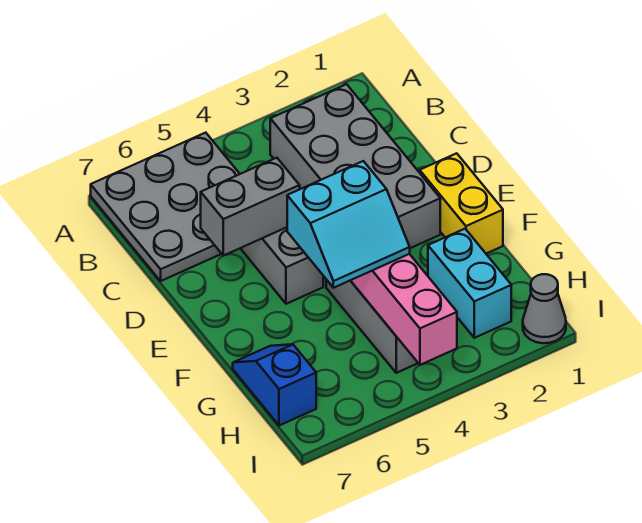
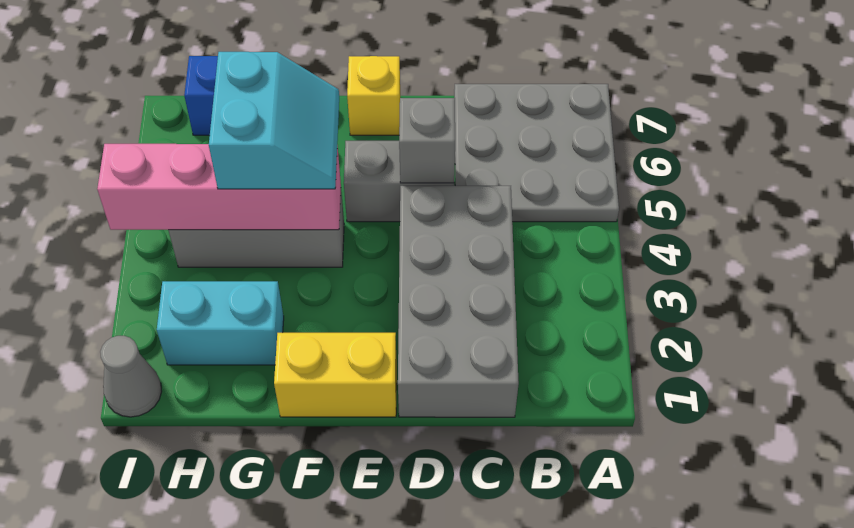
grey 2x4 brick [270,84,440,248] -> grey 2x4 brick turned to [398,186,519,417]
grey 1x2 brick [201,158,300,256] -> grey 1x1 brick [399,98,455,183]
none -> yellow 1x1 brick [347,56,400,135]
cyan 2x2 slope [287,161,410,288] -> cyan 2x2 slope turned to [209,52,339,189]

